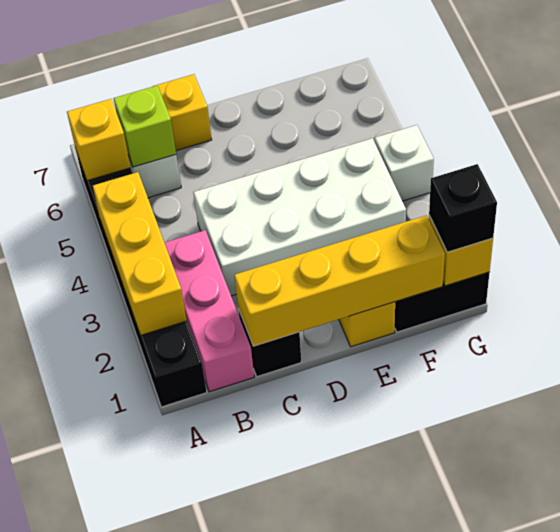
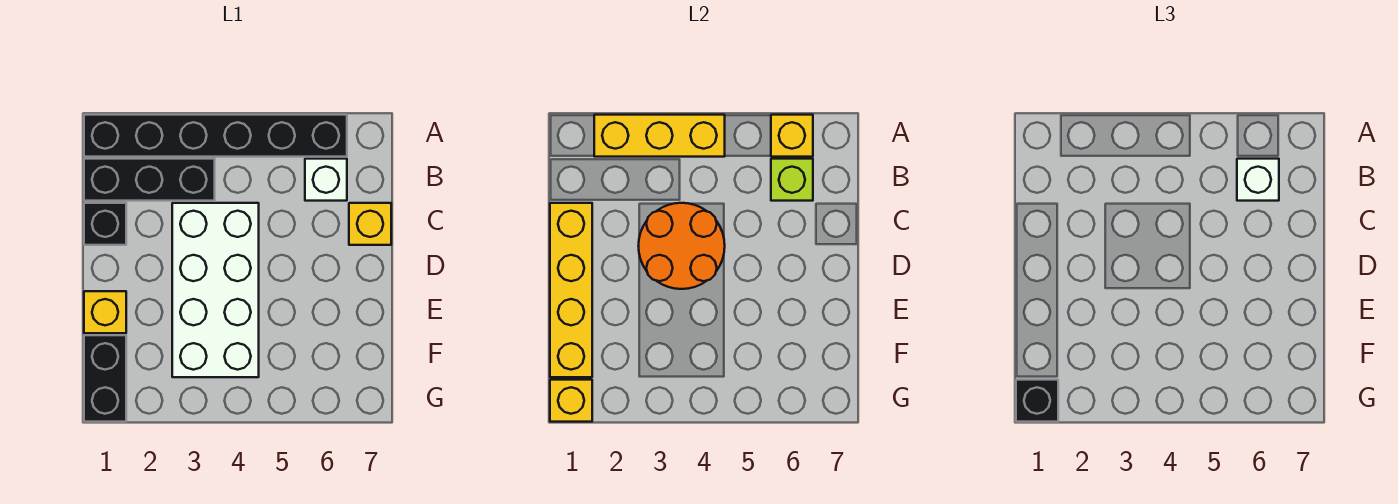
pink 1x3 brick [165,230,254,392] -> black 1x3 brick [84,159,215,201]
none -> orange 2x2 round brick [639,203,725,289]
white 1x1 brick [375,125,434,201] -> white 1x1 brick moved to [1237,159,1279,201]

